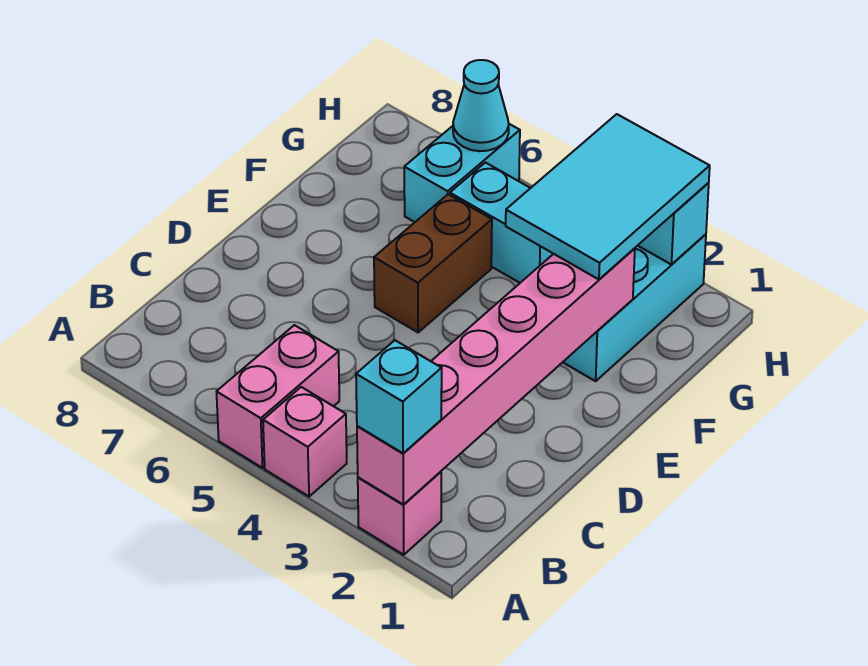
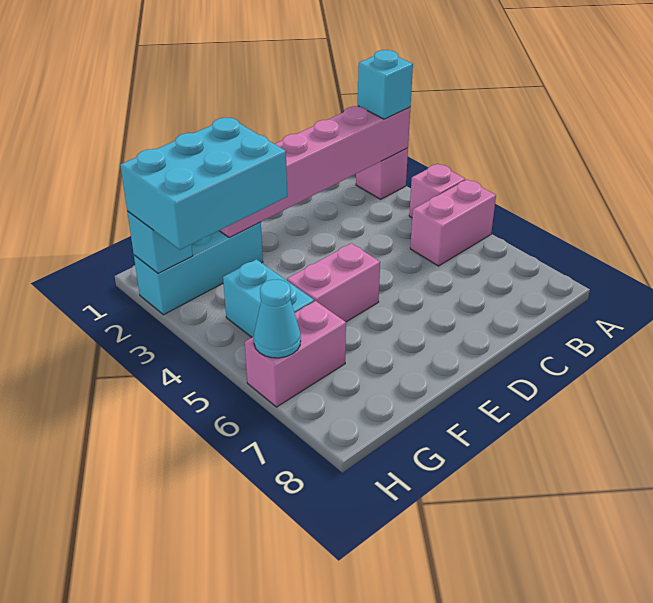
brown 1x2 brick [374,194,492,332] -> pink 1x2 brick [287,243,380,322]
cyan 2x3 tile [506,114,710,279] -> cyan 2x3 brick [120,118,287,250]
cyan 1x2 brick [404,124,520,222] -> pink 1x2 brick [245,301,346,407]

